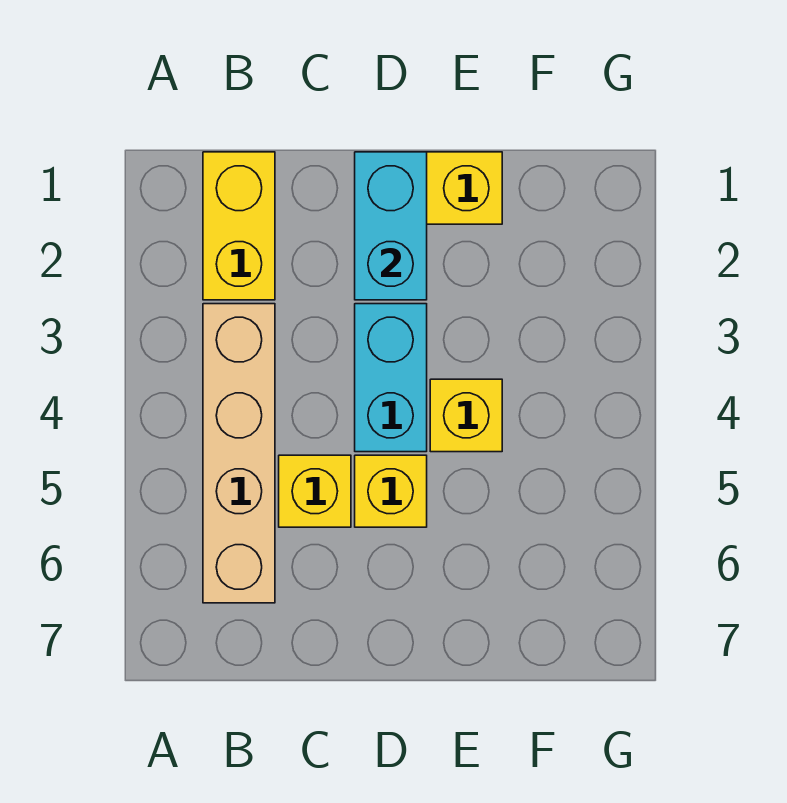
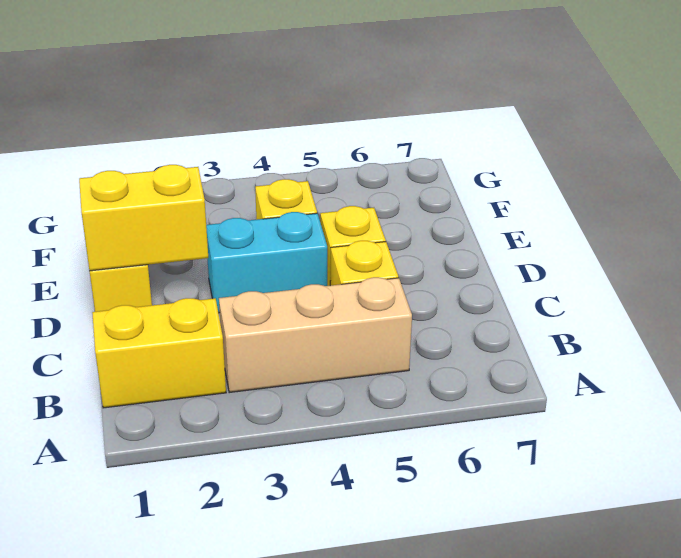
tan 1x4 brick [203,304,275,603] -> tan 1x3 brick [219,277,412,393]
cyan 1x2 brick [355,152,427,300] -> yellow 1x2 brick [79,165,208,271]

